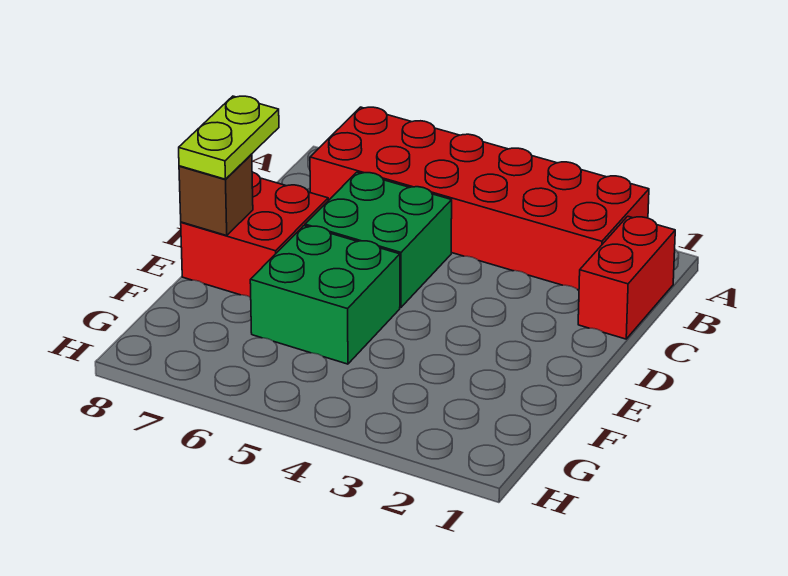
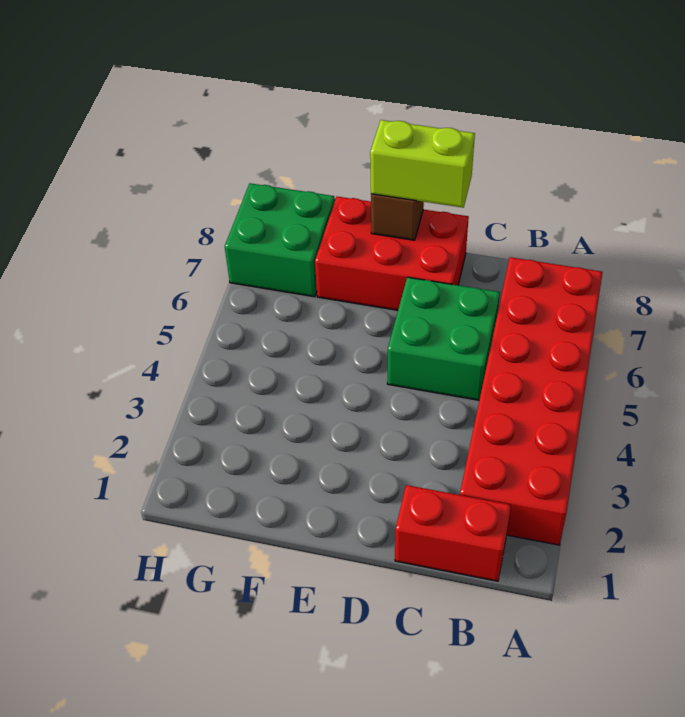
red 2x2 brick [181,172,328,297] -> red 2x3 brick [315,197,469,310]
lime 1x2 plate [179,96,279,179] -> lime 1x2 brick [370,120,475,208]
green 2x2 brick [250,226,400,364] -> green 2x2 brick moved to [225,183,335,297]

